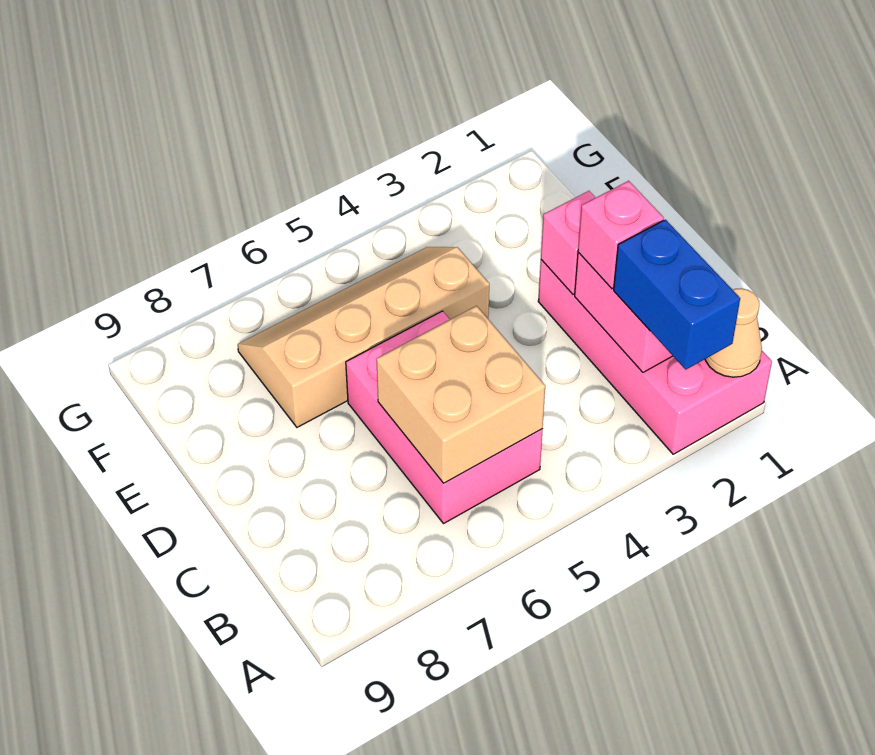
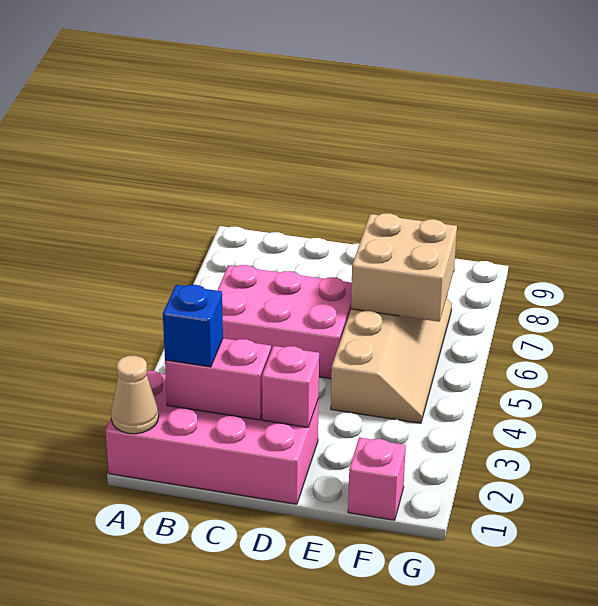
blue 1x2 brick [614,220,740,370] -> blue 1x1 brick [163,285,223,367]
tan 2x2 brick [376,306,545,483] -> tan 2x2 brick moved to [351,213,457,322]
pink 1x1 brick [578,181,664,289] -> pink 1x1 brick moved to [348,438,406,520]

